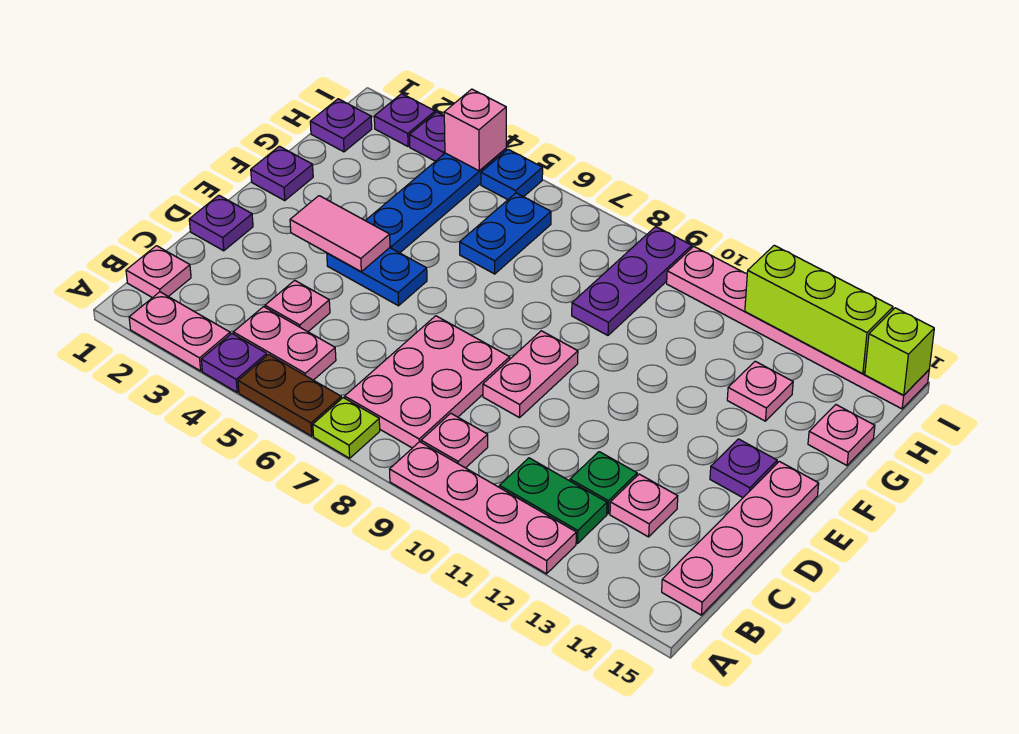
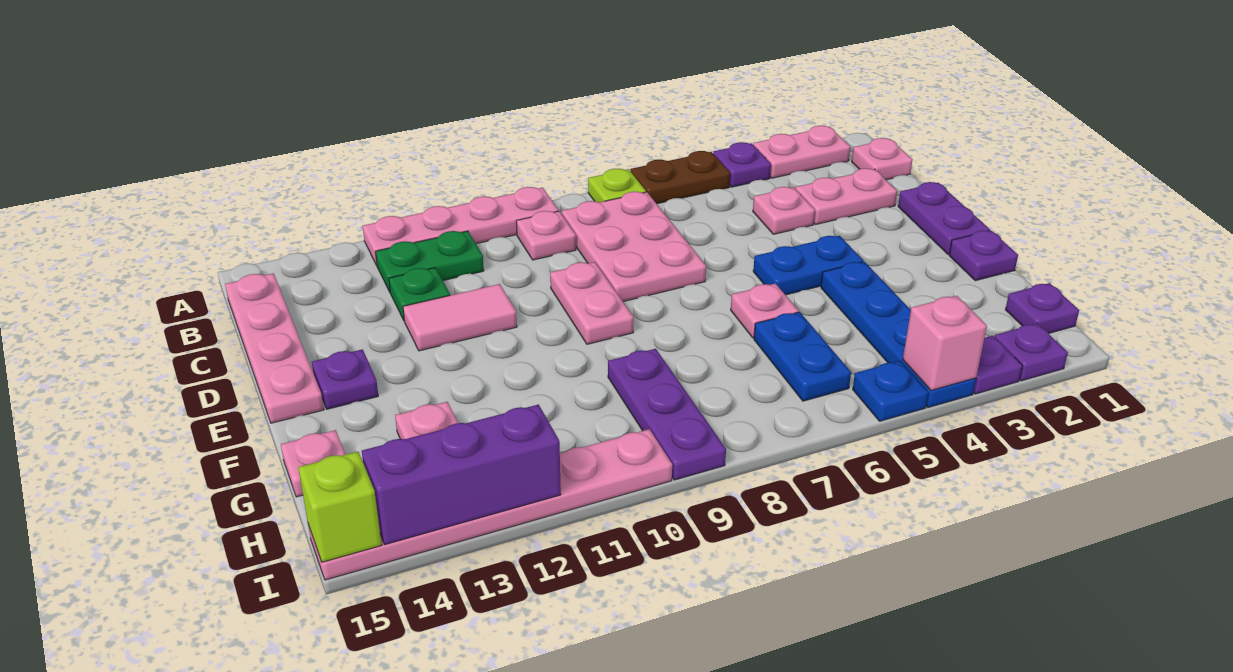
pink 1x2 plate [233,307,336,380] -> pink 1x2 plate moved to [795,168,897,225]
pink 1x1 plate [610,474,678,537] -> pink 1x1 plate moved to [731,284,799,338]
purple 1x1 plate [189,195,253,251] -> purple 1x2 plate [898,182,990,254]
pink 1x2 tile [290,196,390,272] -> pink 1x2 tile moved to [403,284,517,351]
lime 1x3 brick [745,245,893,374] -> purple 1x3 brick [362,405,561,544]

